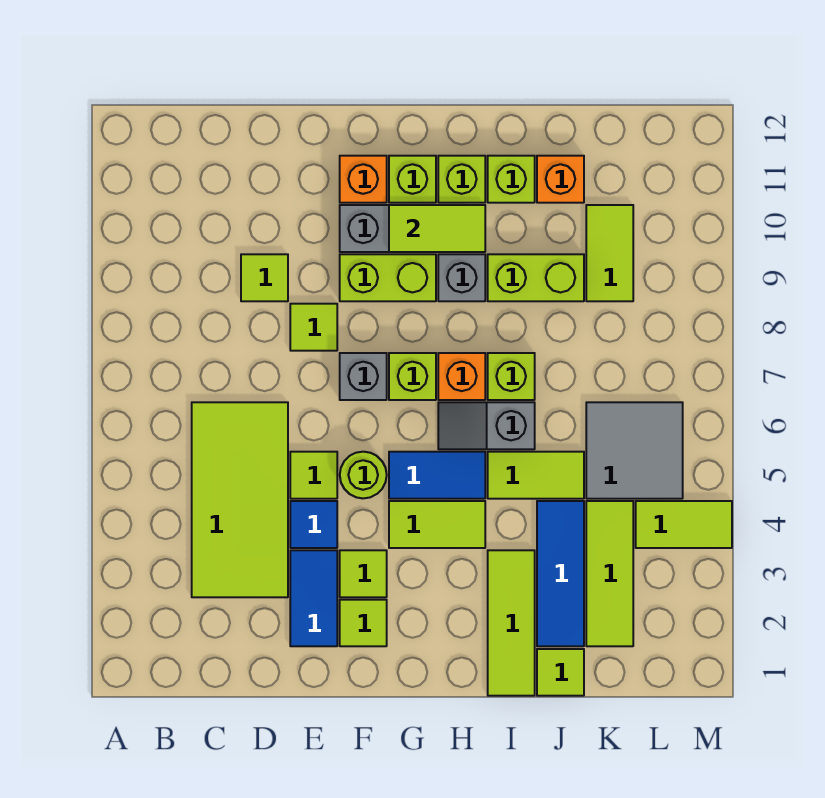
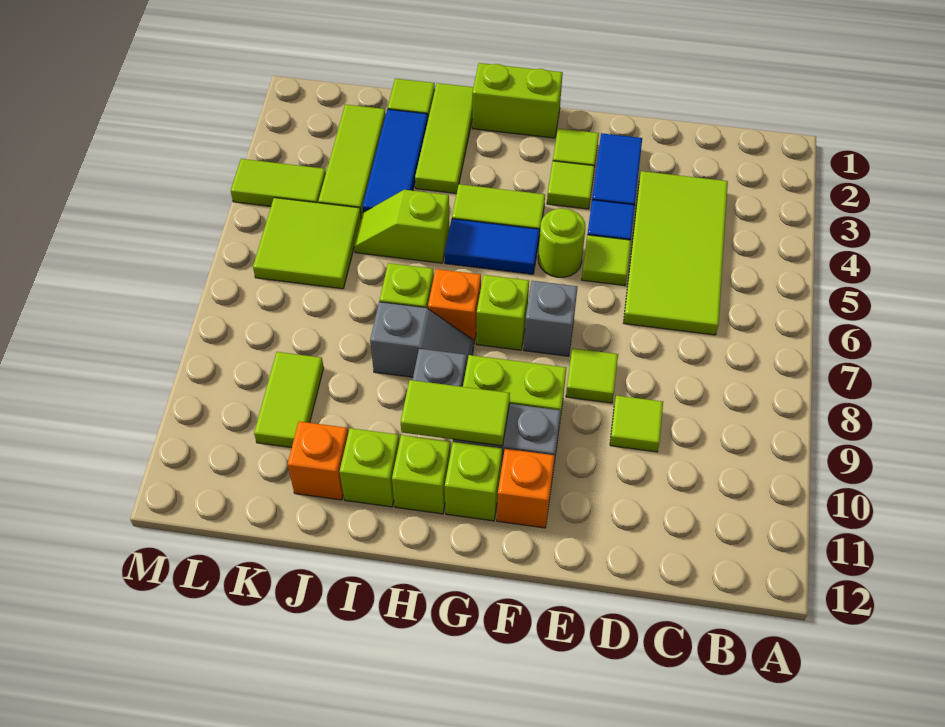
grey 1x2 slope [438,402,535,449] -> grey 1x2 slope moved to [370,302,474,377]
lime 1x2 tile [488,452,584,499] -> lime 1x2 slope [354,190,450,263]
lime 1x2 brick [488,254,584,301] -> lime 1x2 brick moved to [472,63,563,138]
grey 2x2 tile [586,402,683,499] -> lime 2x2 tile [253,198,361,289]

